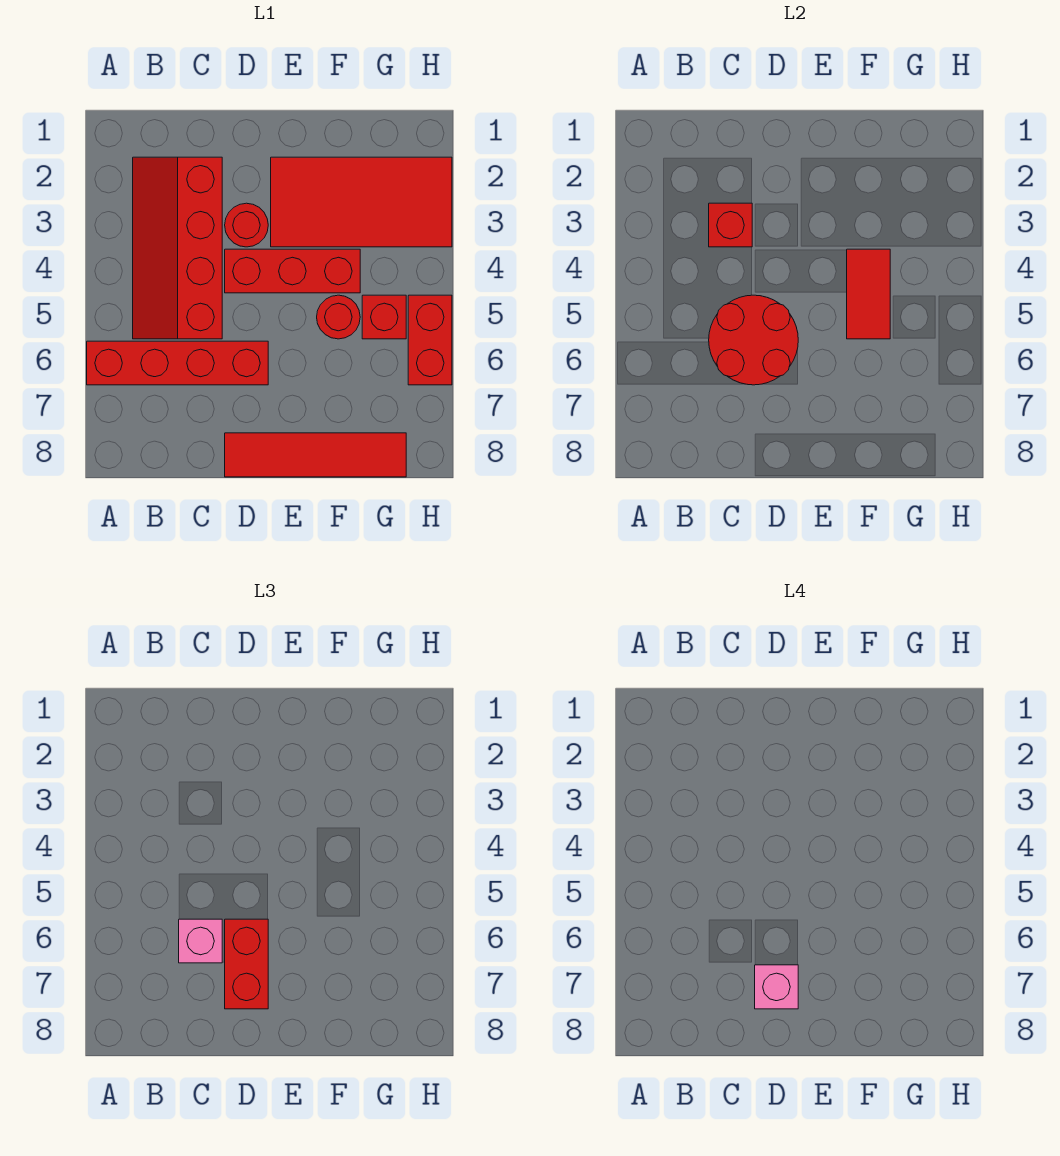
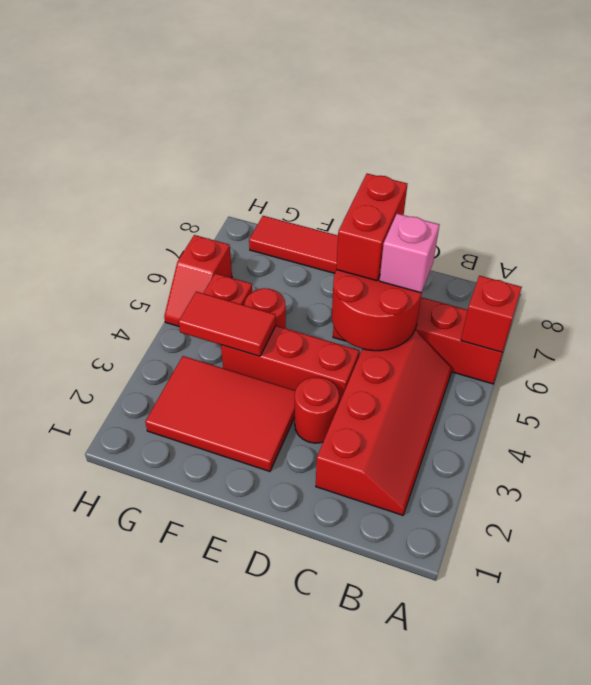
red 1x1 brick [709,203,752,247] -> red 1x1 brick moved to [461,276,522,352]
pink 1x1 brick [755,965,798,1009] -> none
red 2x4 tile [271,157,452,247] -> red 2x3 tile [145,356,296,471]
red 1x2 tile [847,249,890,339] -> red 1x2 tile turned to [179,292,276,356]
red 1x2 brick [408,295,452,385] -> red 1x2 slope [164,235,232,326]

